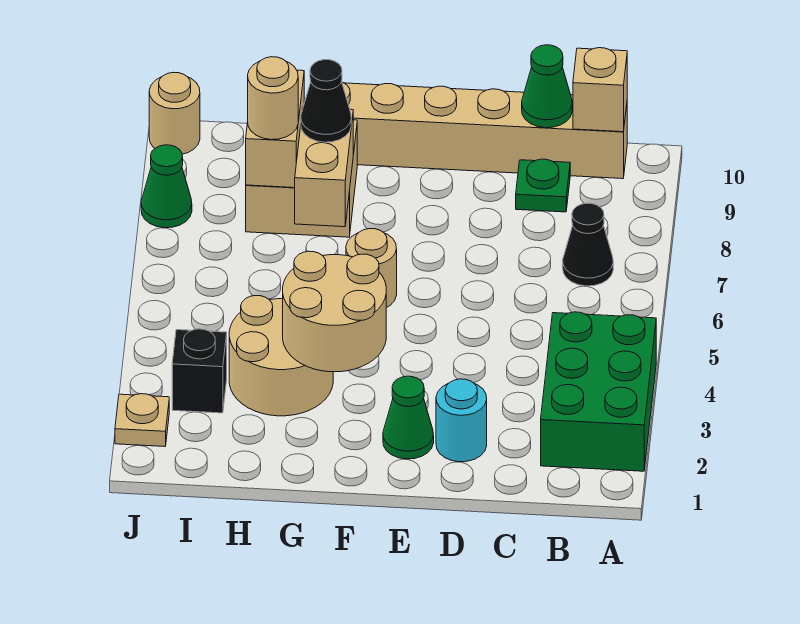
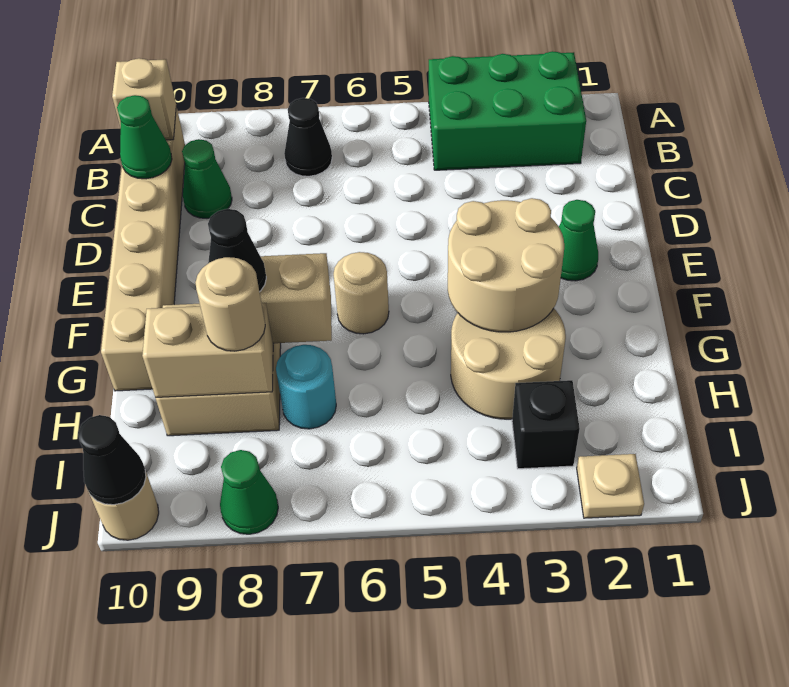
green 1x1 plate [516,159,570,212] -> green 1x1 cone [182,139,232,218]
cyan 1x1 round brick [436,379,487,462] -> cyan 1x1 round brick moved to [276,345,336,429]
none -> black 1x1 cone [78,415,146,505]

